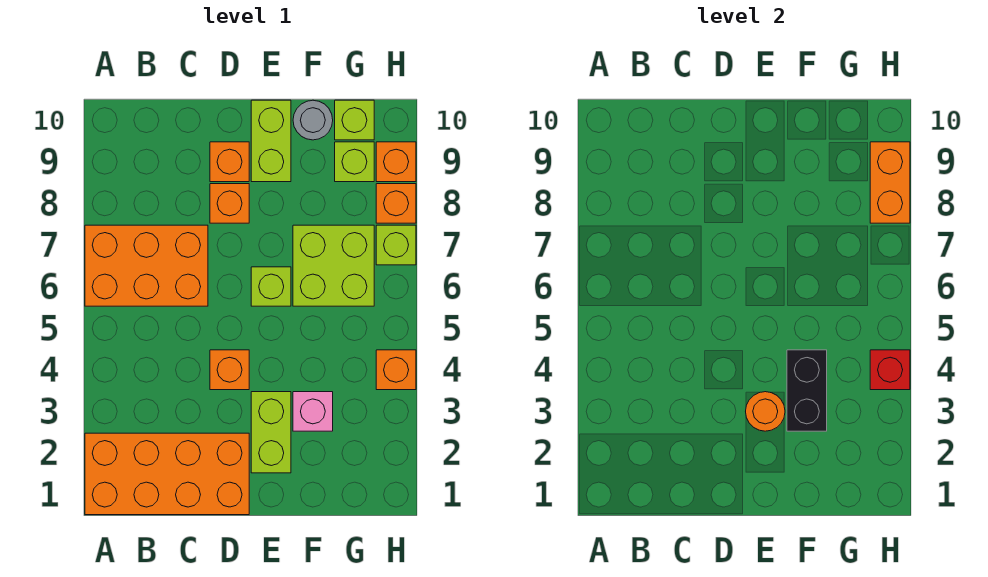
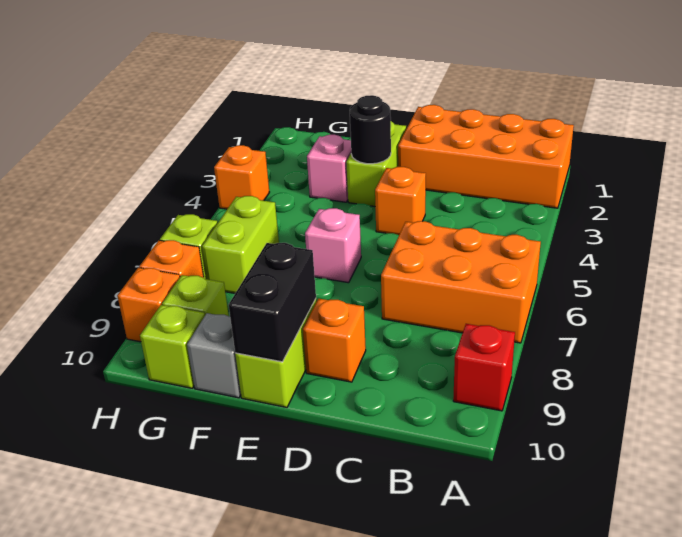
orange 1x1 brick [210,184,249,223] -> none
orange 1x1 round brick [746,392,785,431] -> black 1x1 round brick [350,95,391,164]
lime 1x1 brick [251,267,291,306] -> pink 1x1 brick [305,208,361,283]
black 1x2 brick [787,350,827,431] -> black 1x2 brick moved to [228,243,316,362]
lime 2x2 brick [293,225,374,306] -> lime 1x2 brick [202,196,279,293]
grey 1x1 round brick [293,100,333,140] -> grey 1x1 brick [187,313,241,398]
red 1x1 brick [870,350,910,390] -> red 1x1 brick moved to [453,324,515,411]
orange 1x2 brick [870,142,910,223] -> none

